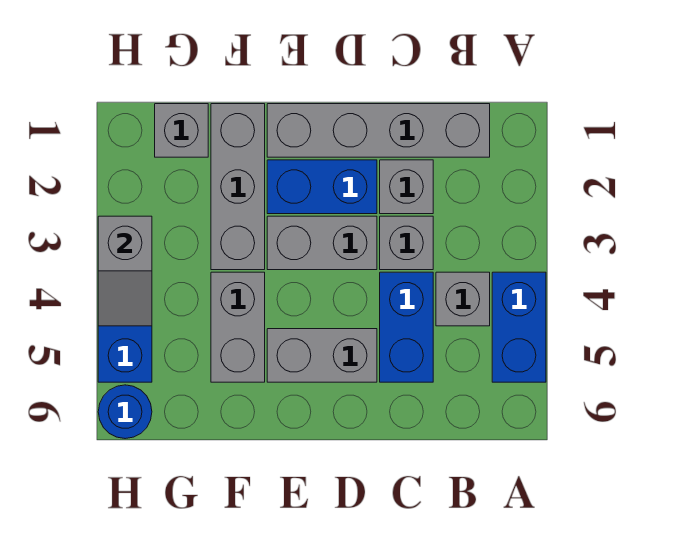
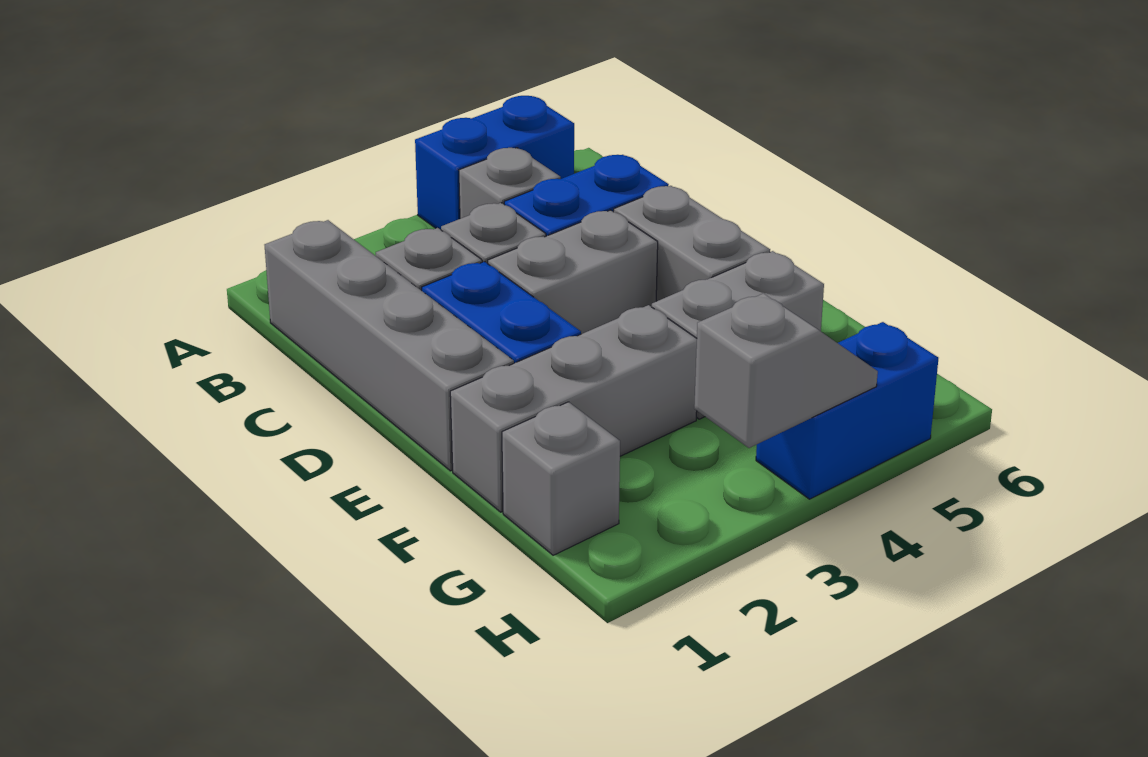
grey 1x2 brick [267,216,377,270] -> grey 1x2 brick turned to [488,210,658,334]
blue 1x1 round brick [98,385,152,439] -> none

